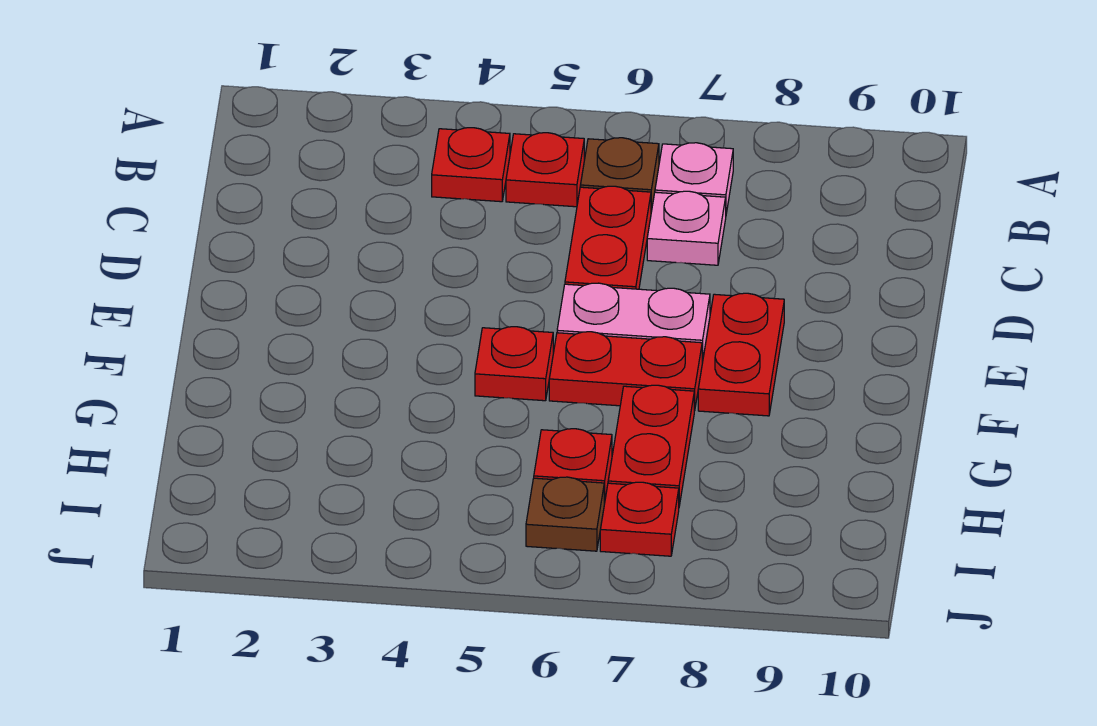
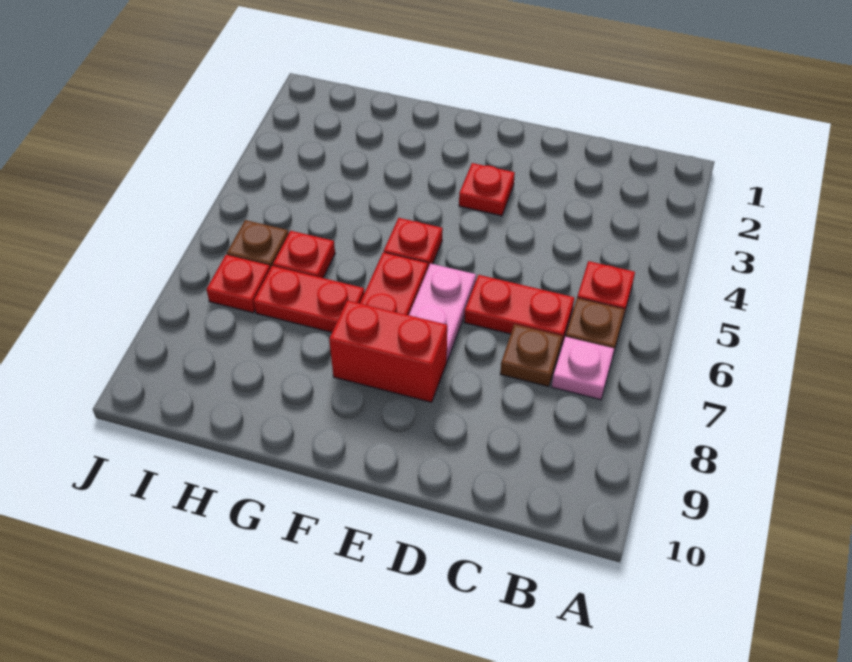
red 1x1 plate [432,128,510,202] -> red 1x1 plate moved to [459,163,515,216]
pink 1x1 plate [647,191,726,265] -> brown 1x1 plate [500,324,563,387]
red 1x2 plate [698,293,784,416] -> red 1x2 brick [329,300,447,402]

